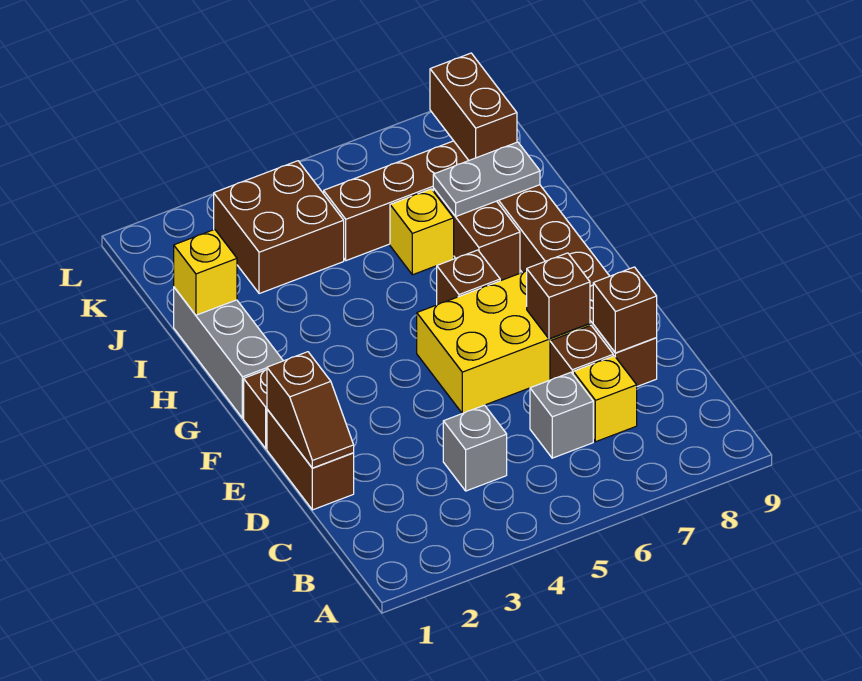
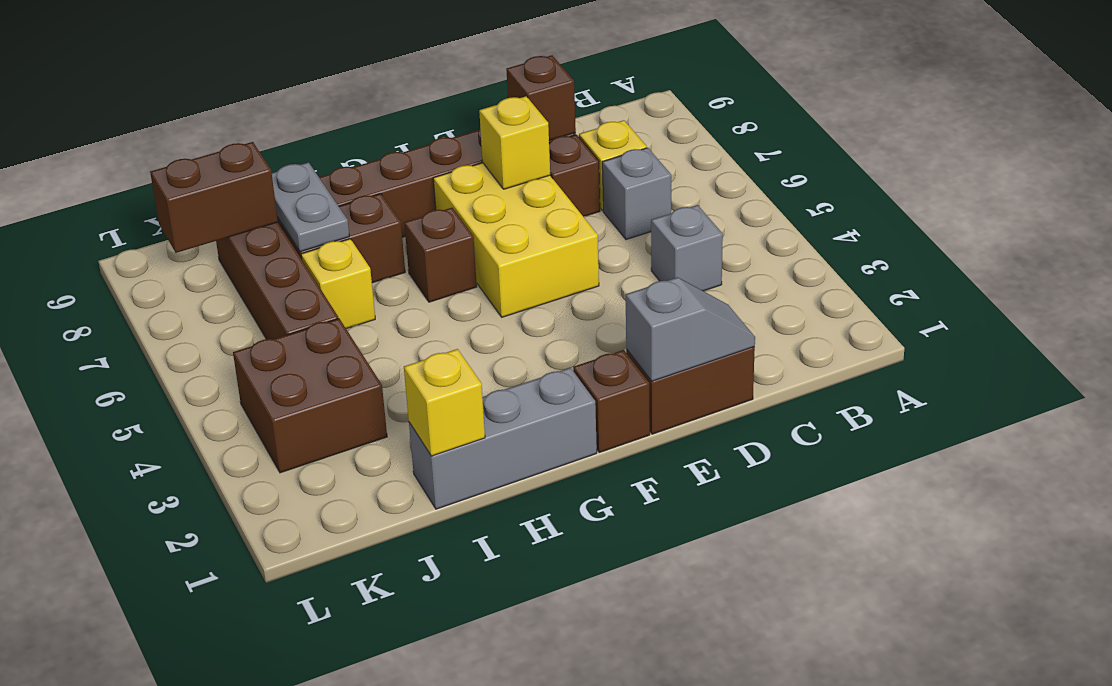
brown 1x2 slope [267,352,354,468] -> grey 1x2 slope [626,277,755,381]
brown 1x1 brick [527,253,590,339] -> yellow 1x1 brick [479,96,550,189]

